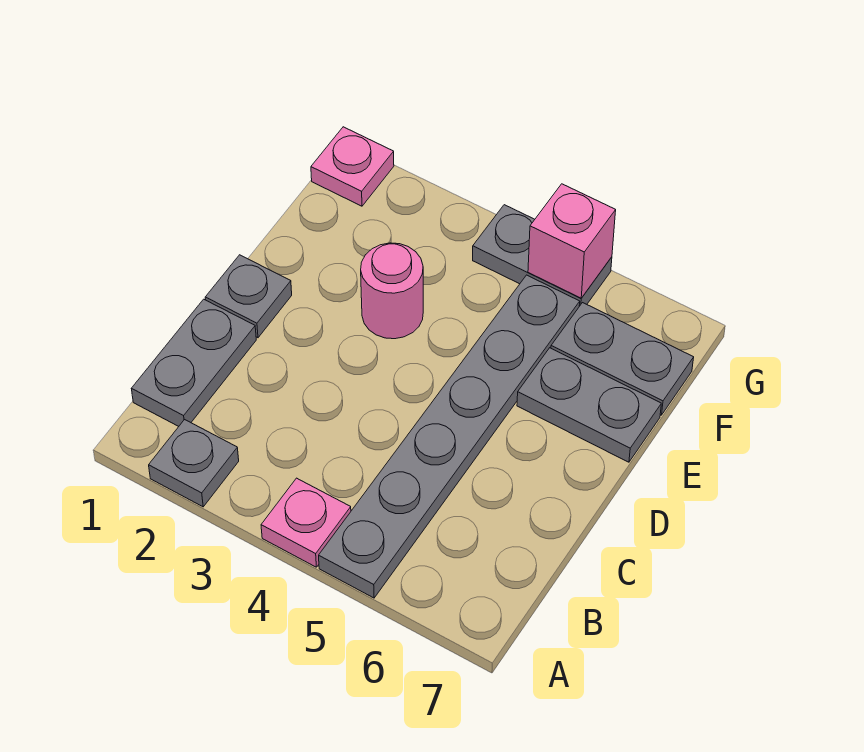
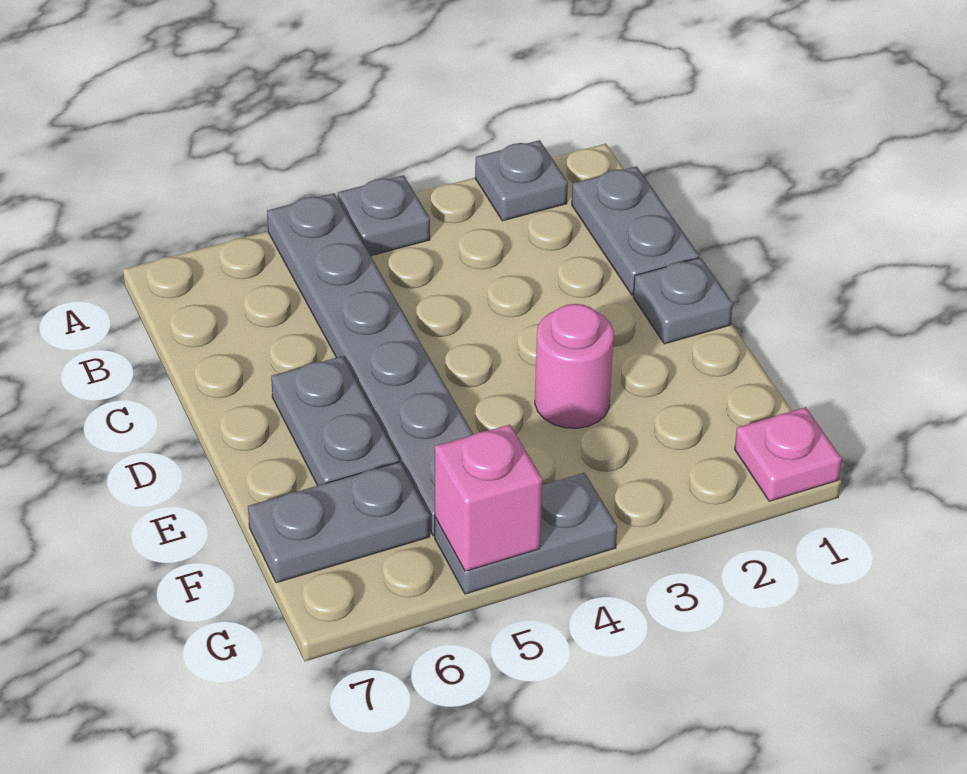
pink 1x1 plate [261,478,351,567] -> grey 1x1 plate [338,175,430,256]
grey 1x2 plate [517,348,661,462] -> grey 1x2 plate turned to [271,356,399,486]

